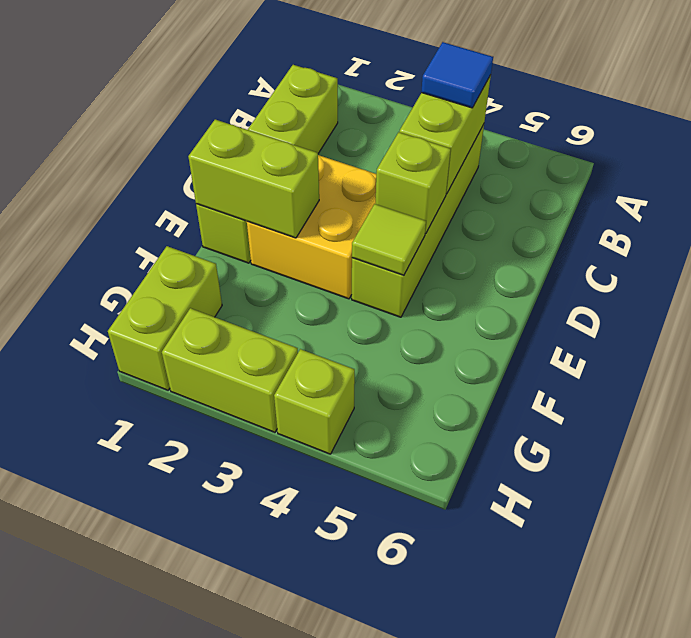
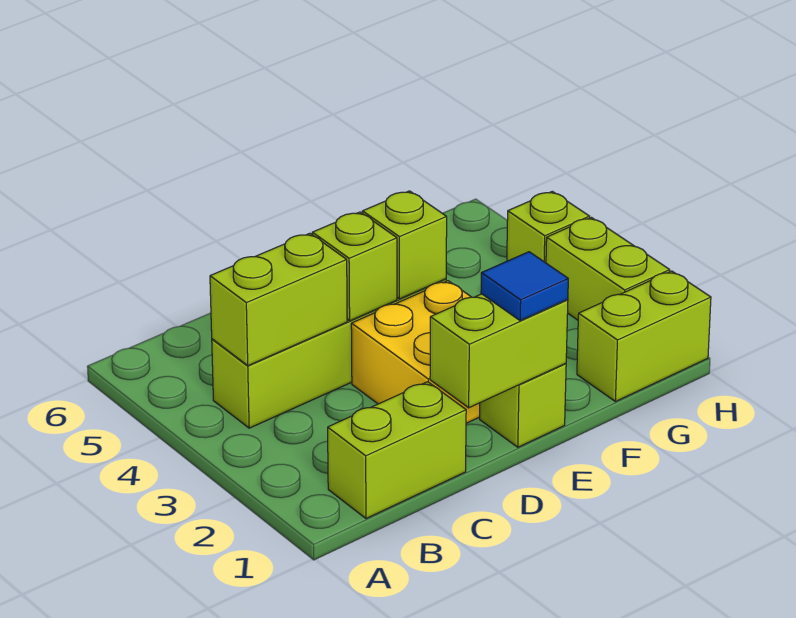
blue 1x1 tile [421,42,493,108] -> blue 1x1 tile moved to [481,252,568,321]
lime 1x2 brick [188,120,319,238] -> lime 1x2 brick turned to [430,294,568,408]
lime 1x1 tile [352,204,426,275] -> lime 1x1 brick [362,191,447,299]

